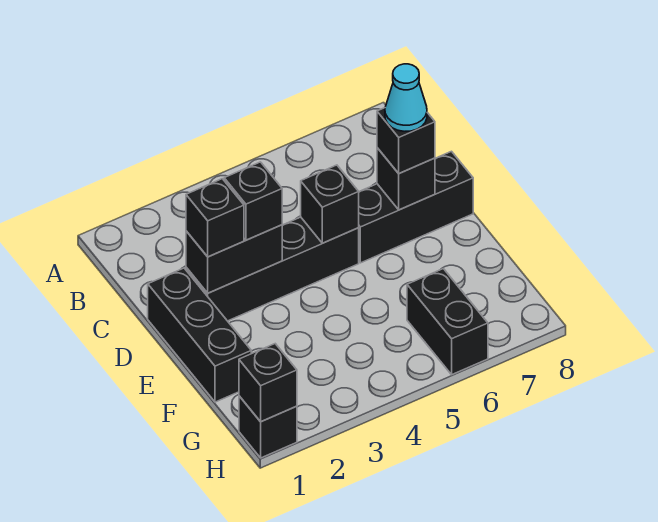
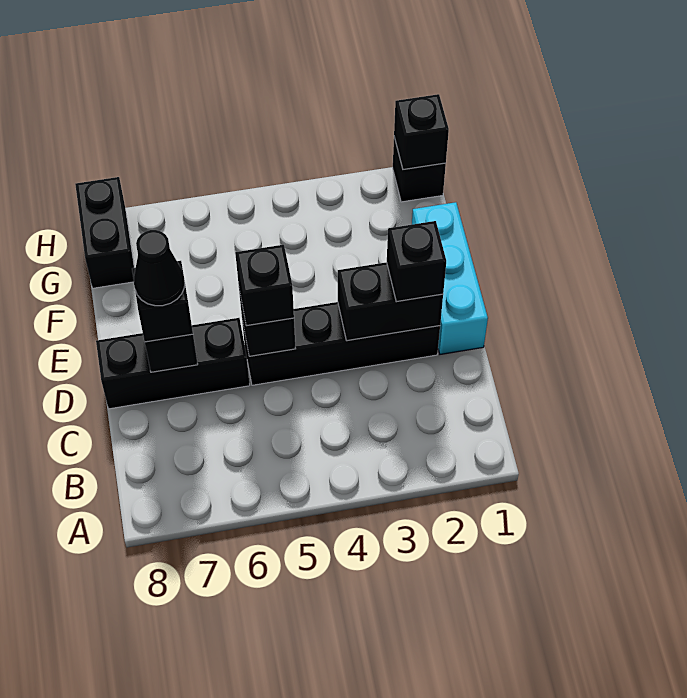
black 1x3 brick [148,268,251,402] -> cyan 1x3 brick [412,202,488,354]
black 1x1 brick [224,162,282,240] -> black 1x1 brick moved to [235,245,294,326]
cyan 1x1 cone [385,64,427,131] -> black 1x1 cone [134,230,185,306]
black 1x2 brick [407,269,488,374] -> black 1x2 brick moved to [75,177,134,288]

